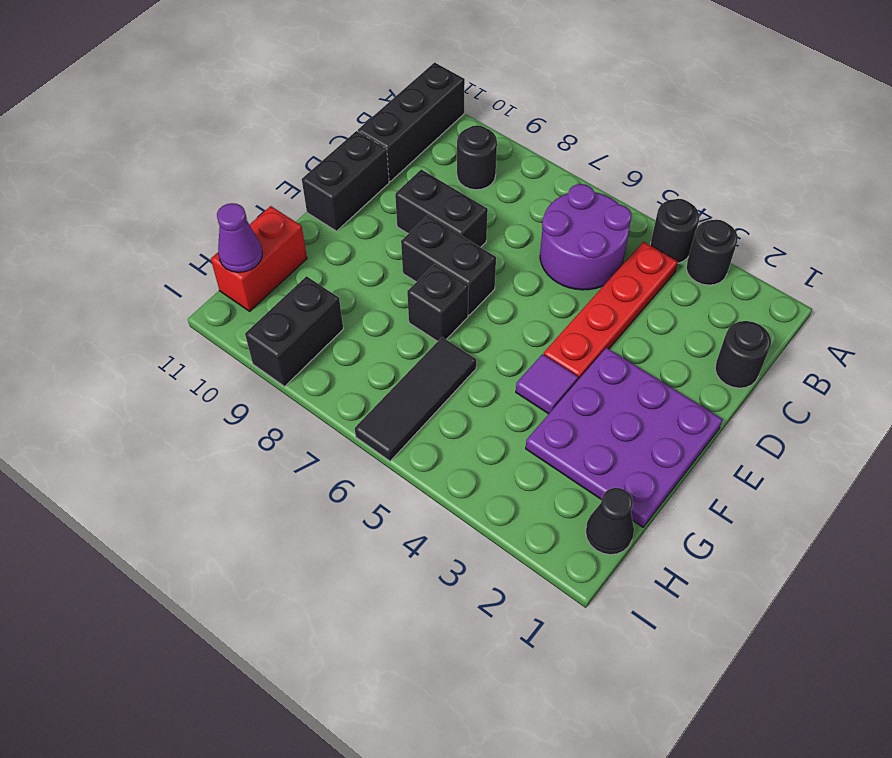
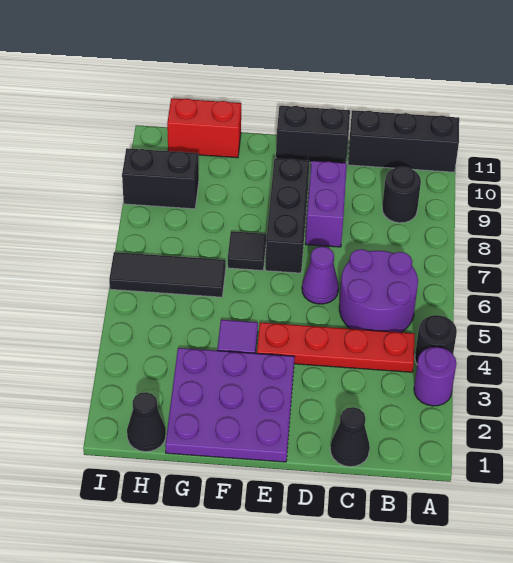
black 1x1 round brick [686,220,738,285] -> purple 1x1 round brick [414,347,456,406]
black 1x1 round brick [715,321,771,388] -> black 1x1 cone [330,407,370,467]
black 1x2 brick [395,169,488,247] -> purple 1x2 brick [306,161,347,247]
black 1x2 brick [401,215,496,315] -> black 1x3 brick [265,158,310,273]
black 1x1 brick [407,264,469,341] -> black 1x1 tile [228,231,266,271]
purple 1x1 cone [217,203,262,272] -> purple 1x1 cone moved to [302,247,339,304]

